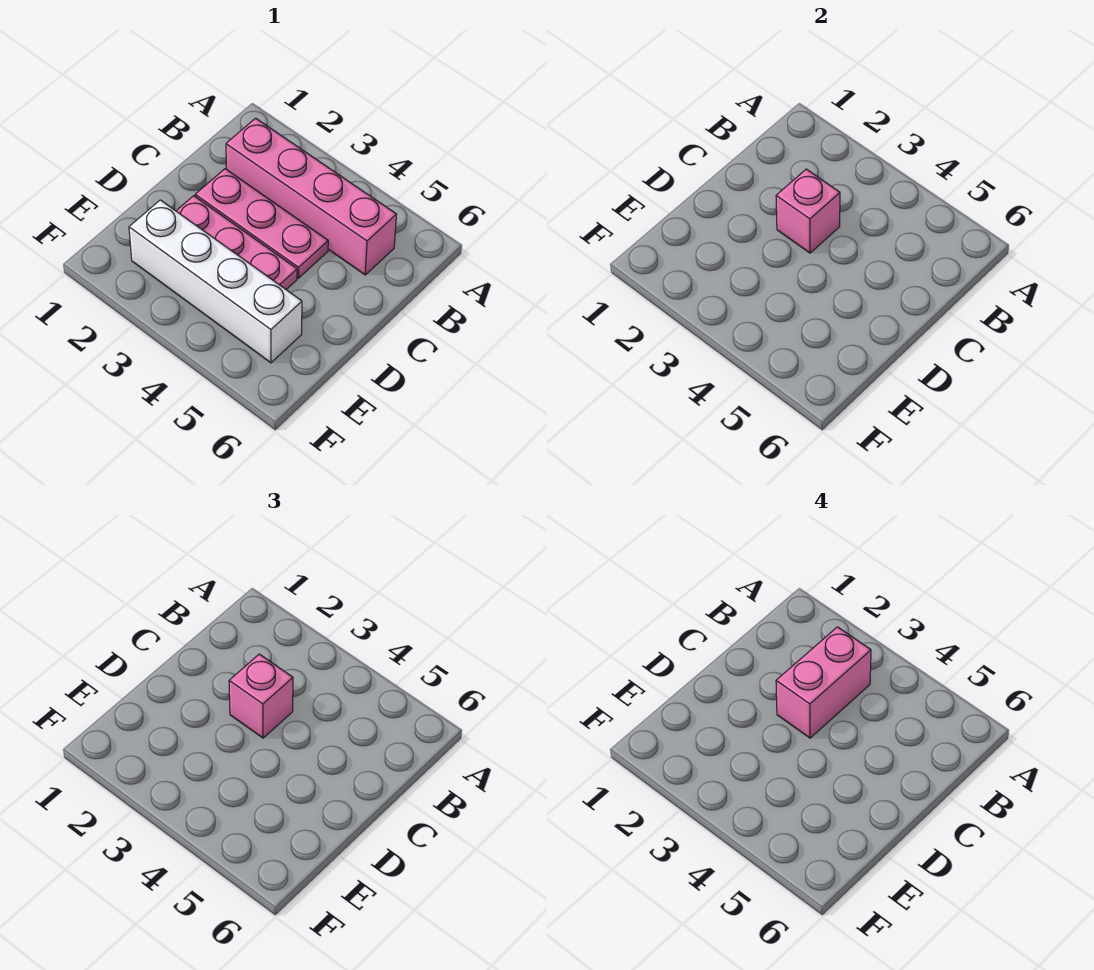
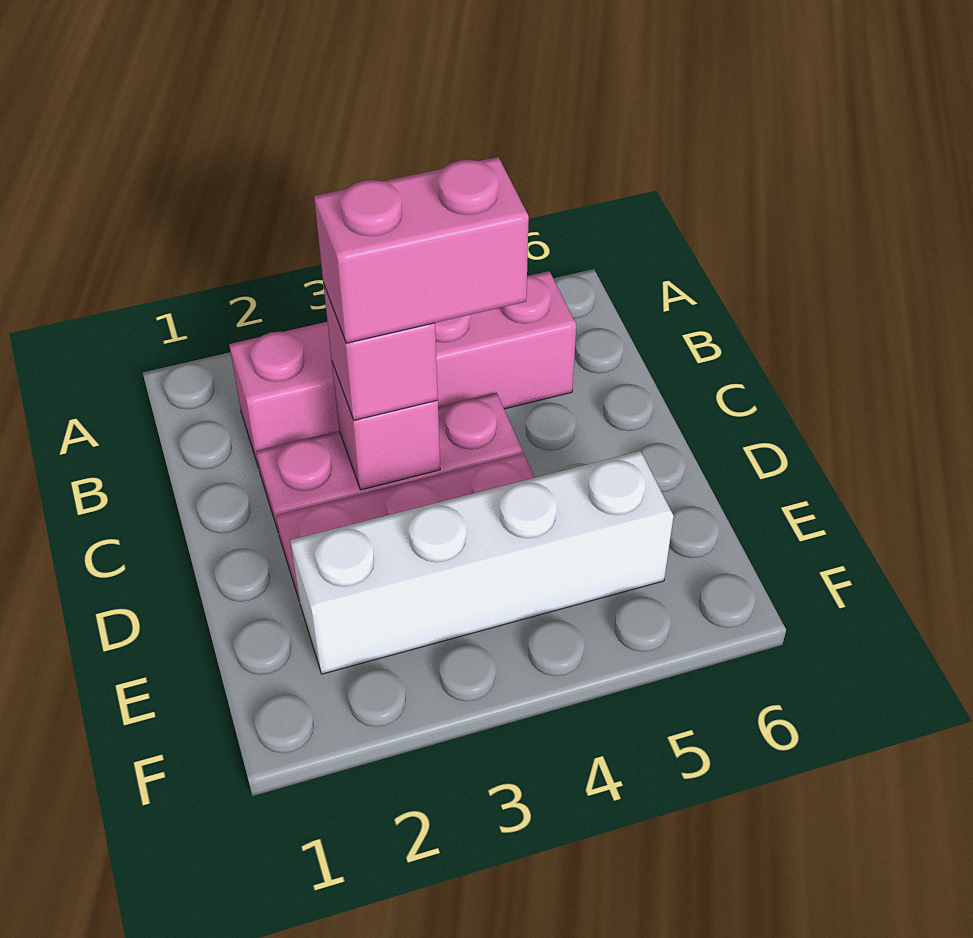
pink 1x2 brick [776,627,871,738] -> pink 1x2 brick turned to [314,157,529,343]

